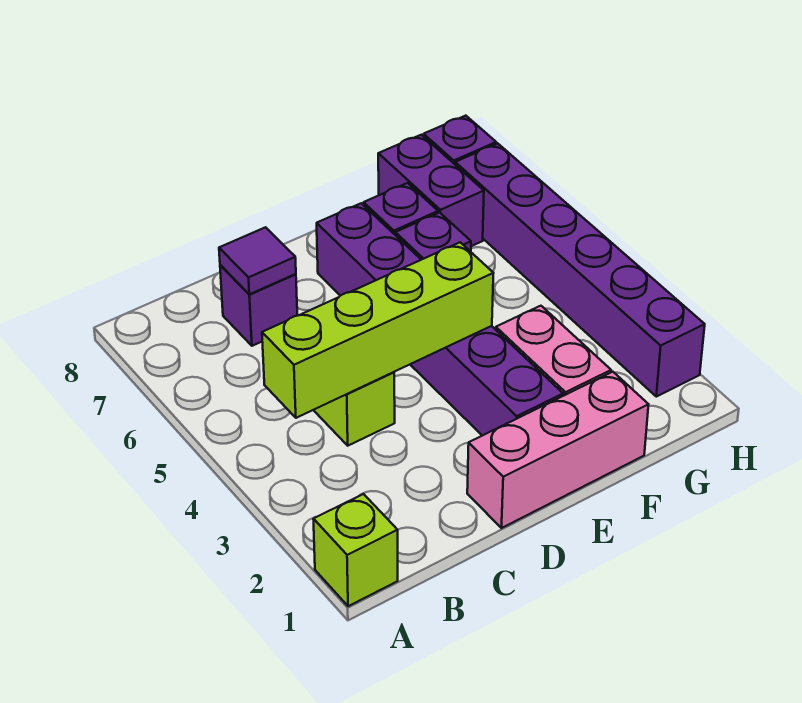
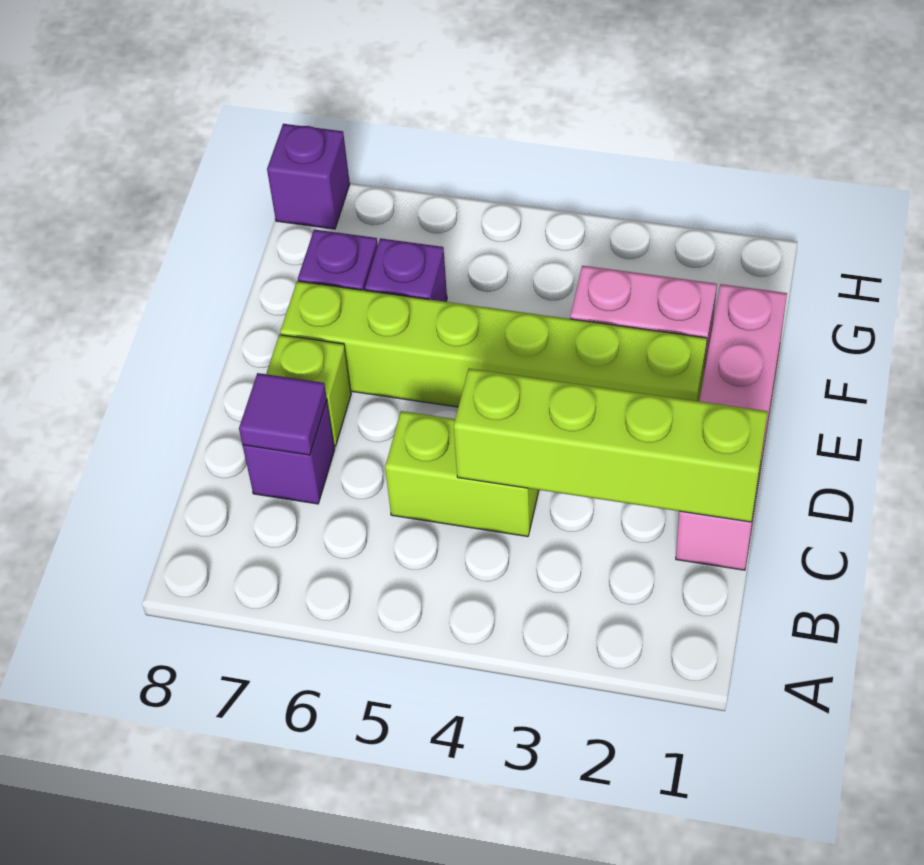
lime 1x1 brick [313,494,398,606] -> lime 1x1 brick moved to [266,335,351,447]
lime 1x4 brick [262,242,493,418] -> lime 1x4 brick turned to [454,368,768,522]
pink 1x3 brick [467,372,649,528] -> pink 1x4 brick [676,284,787,570]
purple 1x6 brick [317,203,563,436] -> lime 1x6 brick [280,281,707,407]
purple 1x2 brick [378,135,484,246] -> none
purple 1x6 brick [455,143,705,397] -> none

